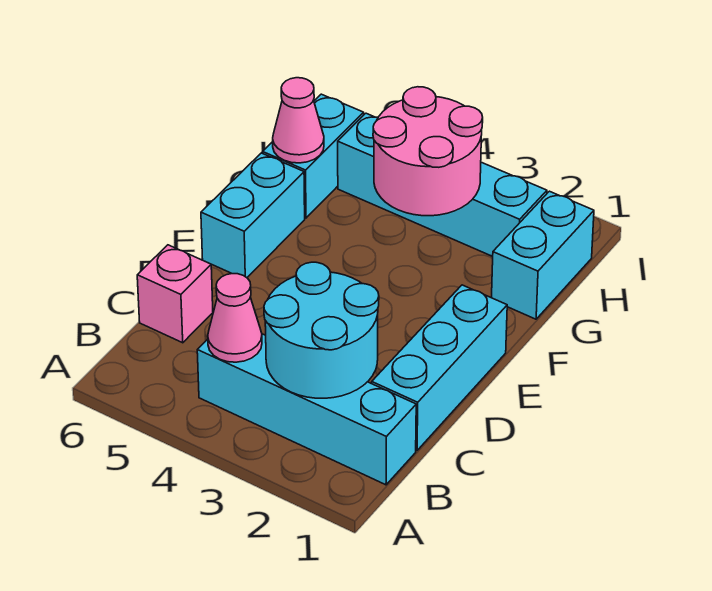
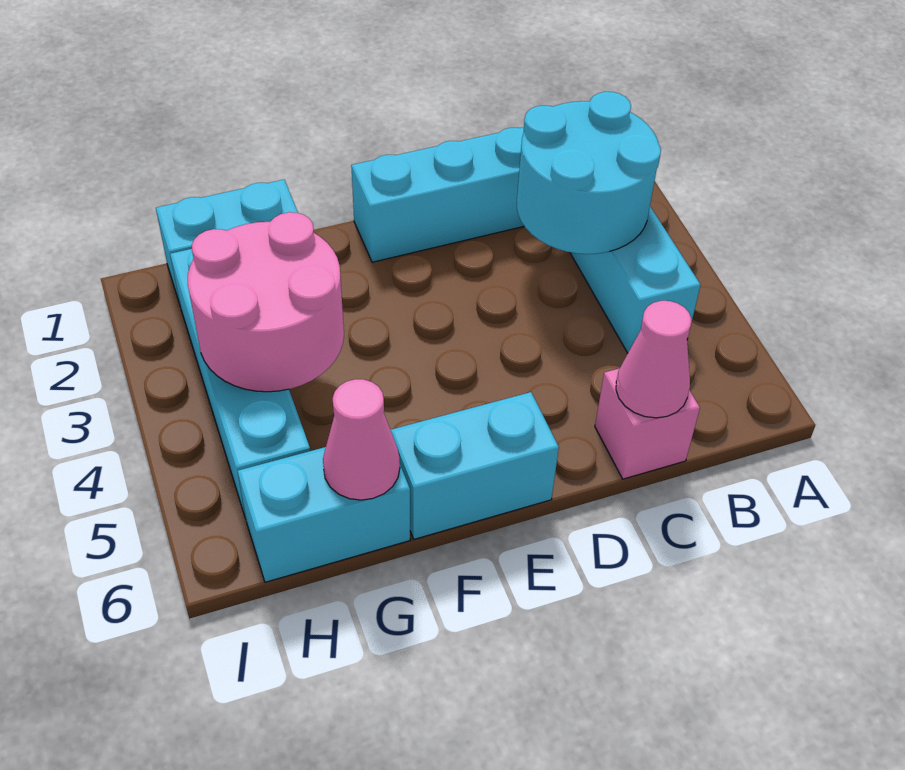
pink 1x1 cone [208,274,262,362] -> pink 1x1 cone moved to [616,301,691,418]

